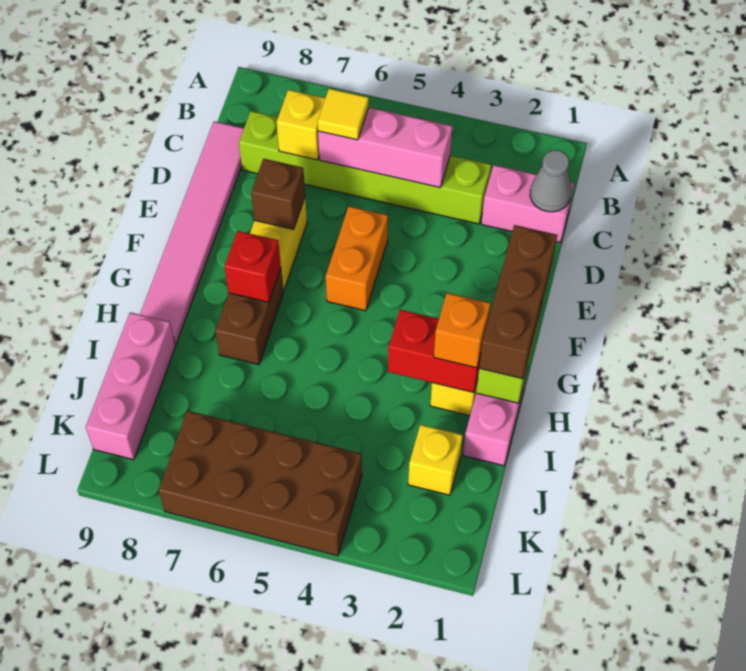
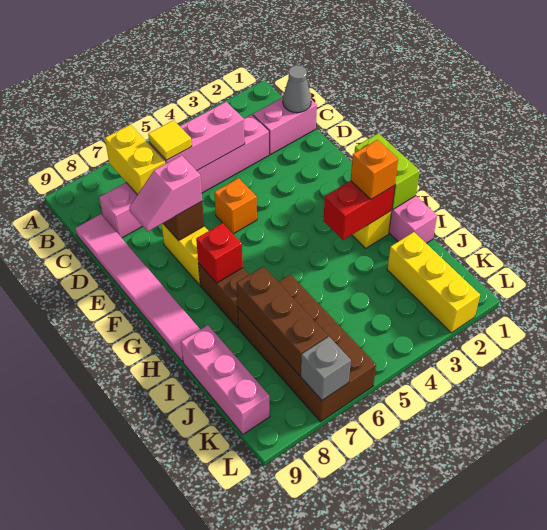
lime 1x6 brick [239,111,491,224] -> pink 1x6 brick [99,114,269,238]
yellow 1x1 brick [276,90,325,160] -> yellow 1x2 brick [105,125,165,195]
orange 1x2 brick [326,206,388,311] -> orange 1x1 brick [214,178,257,234]
none -> pink 1x2 slope [129,155,202,231]
brown 1x3 brick [479,225,557,379] -> brown 1x3 brick moved to [237,266,328,376]
yellow 1x1 brick [408,425,463,495] -> yellow 1x3 brick [387,232,480,333]
brown 2x4 brick [159,411,362,556] -> brown 2x4 brick turned to [238,274,376,422]
none -> grey 1x1 brick [301,337,351,400]

